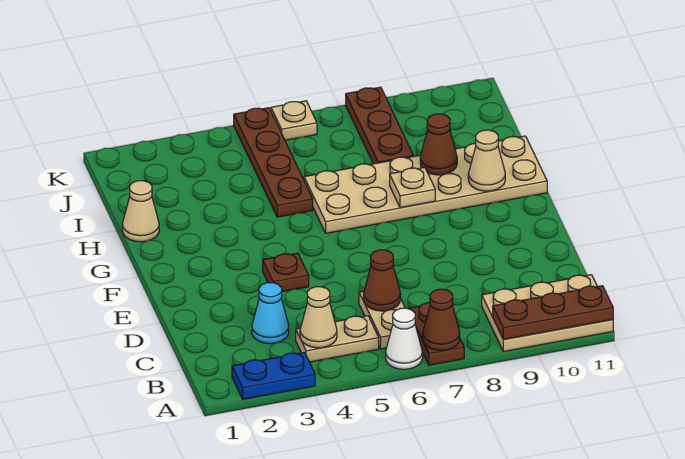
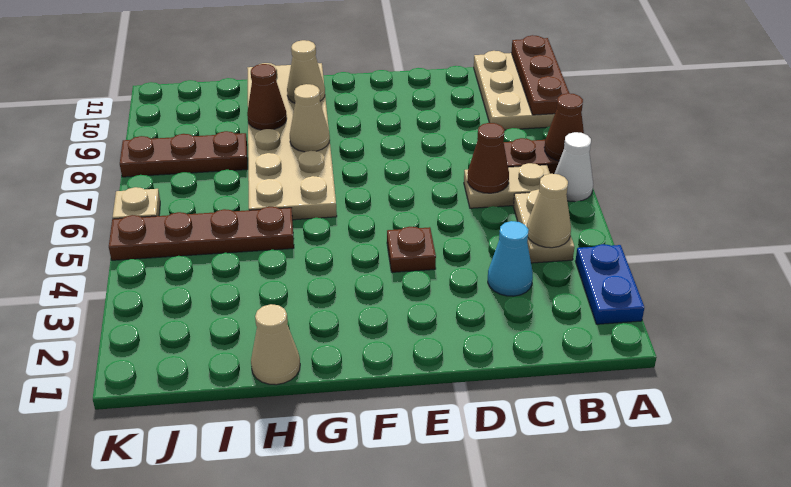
tan 1x1 plate [390,167,435,208] -> tan 1x1 cone [290,84,330,152]

